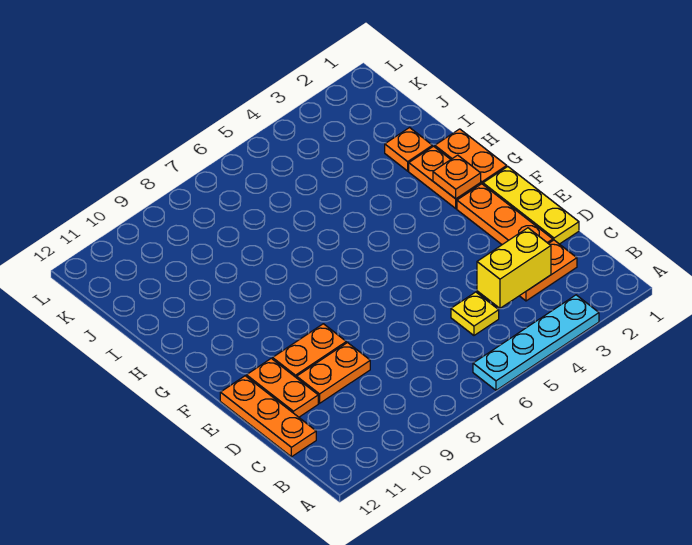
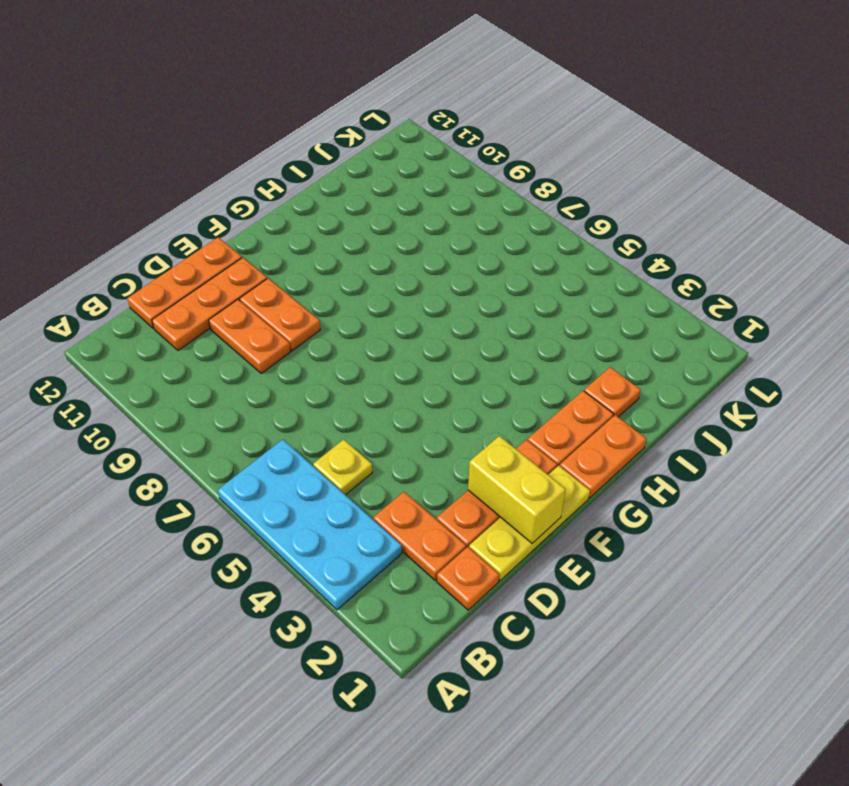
cyan 1x4 plate [473,295,599,390] -> cyan 2x4 plate [218,439,402,610]
yellow 1x2 brick [477,228,551,308] -> yellow 1x2 brick moved to [468,436,566,543]
orange 1x2 plate [246,358,318,417] -> orange 1x3 plate [152,258,267,351]
orange 1x1 plate [433,155,481,199] -> orange 1x1 plate moved to [437,547,499,610]

